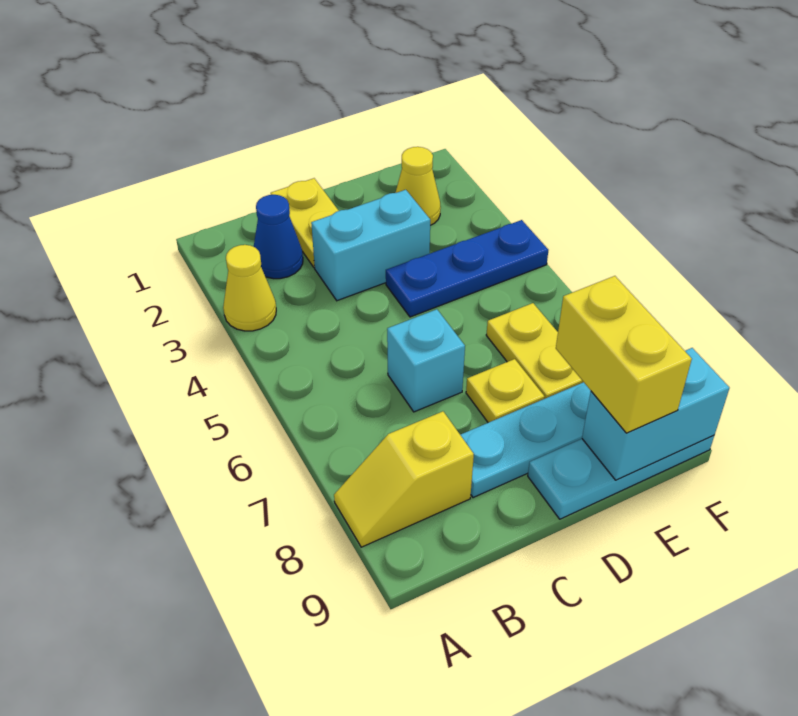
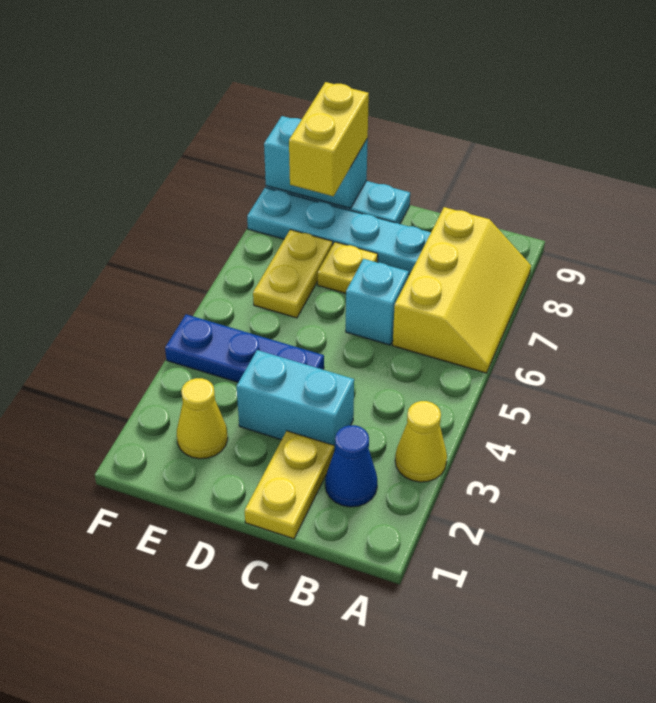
yellow 1x2 slope [334,411,474,547] -> yellow 2x3 slope [393,207,531,373]

